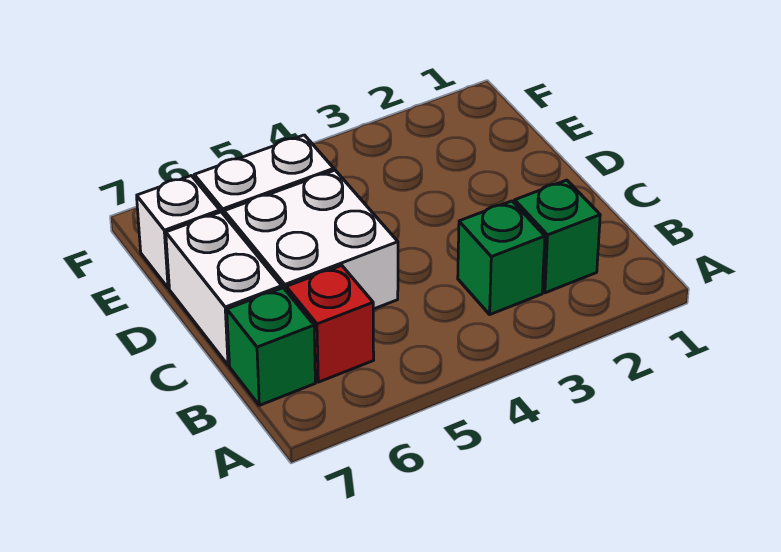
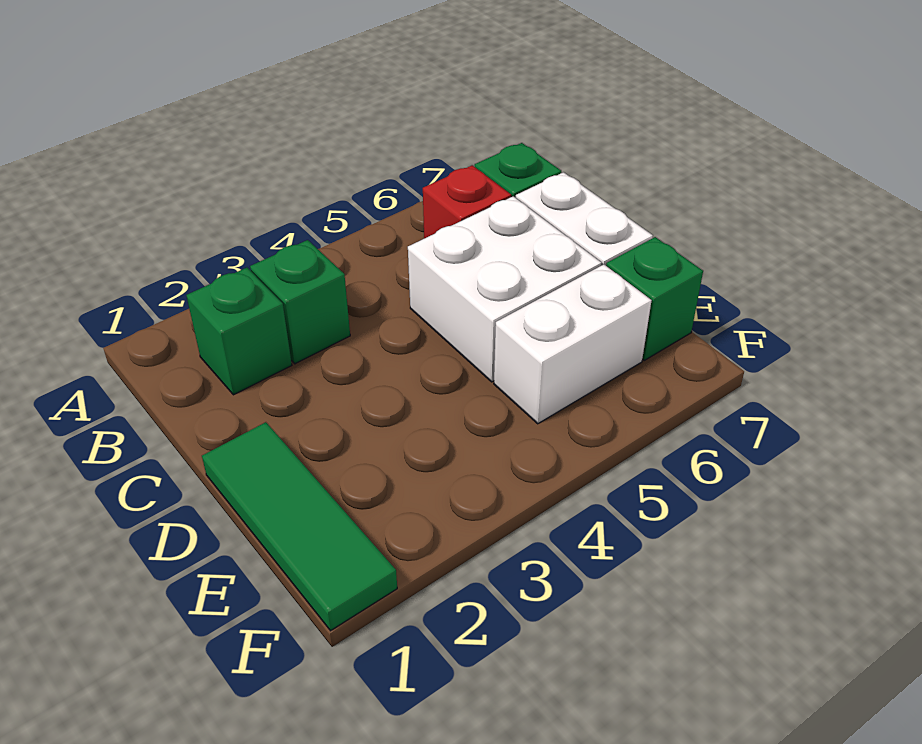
none -> green 1x3 tile [202,422,397,631]
white 1x1 brick [137,176,220,288] -> green 1x1 brick [606,237,703,360]

